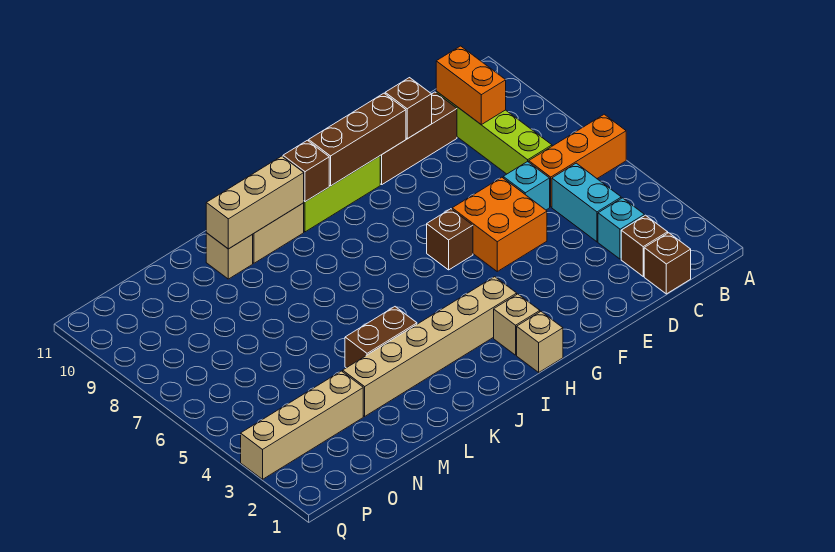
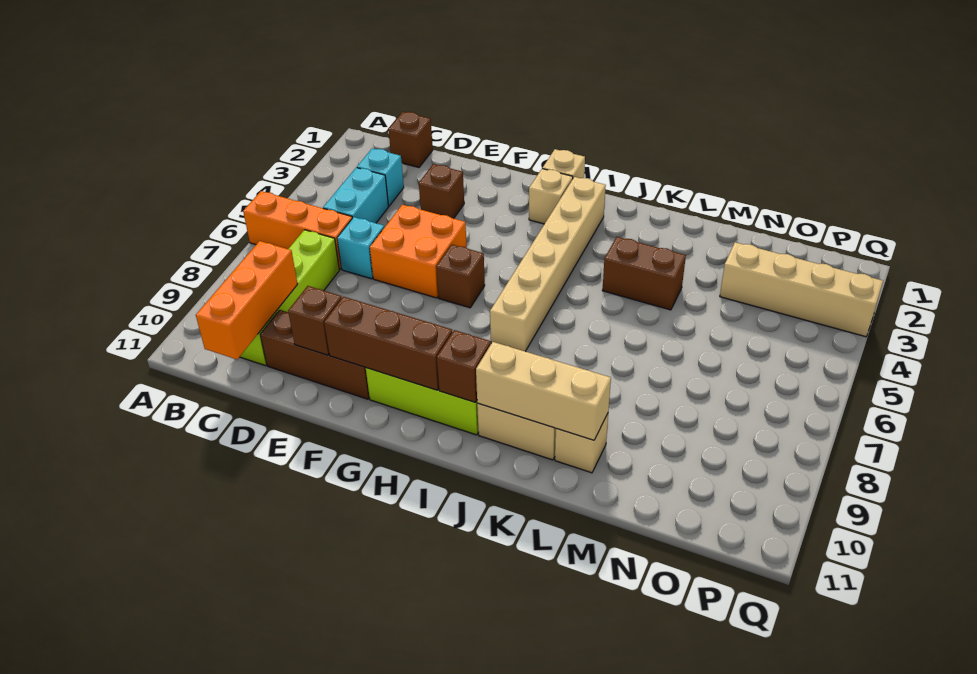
brown 1x1 brick [621,215,668,276] -> brown 1x1 brick moved to [419,164,464,218]
orange 1x2 brick [436,46,506,125] -> orange 1x3 brick [196,241,298,359]
tan 1x6 brick [343,277,517,416] -> tan 1x6 brick turned to [490,177,606,351]

